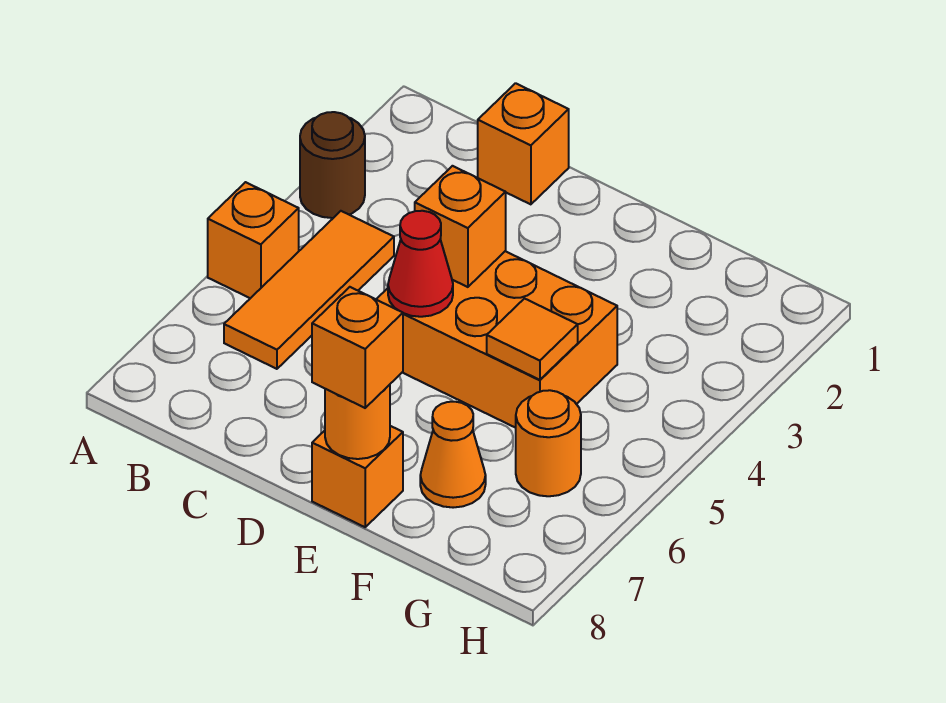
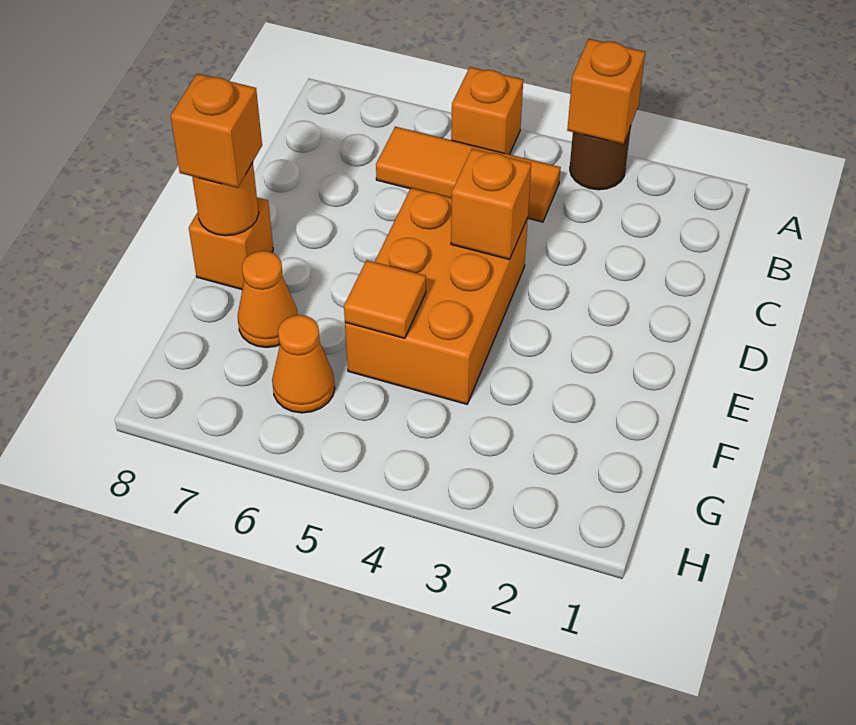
orange 1x1 brick [478,83,569,204] -> orange 1x1 brick moved to [567,39,645,144]
red 1x1 cone [388,211,453,317] -> none
orange 1x1 round brick [516,390,581,496] -> orange 1x1 cone [272,315,335,413]

